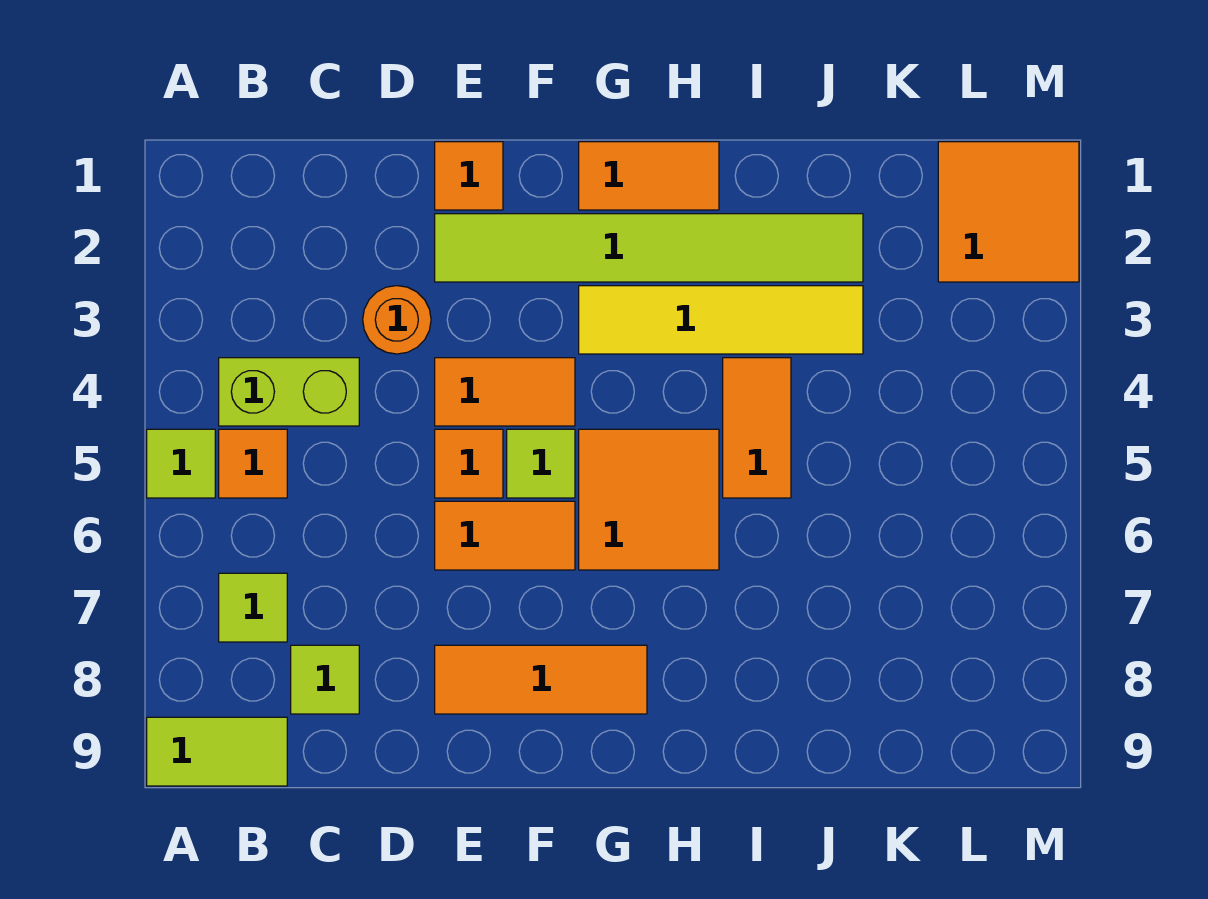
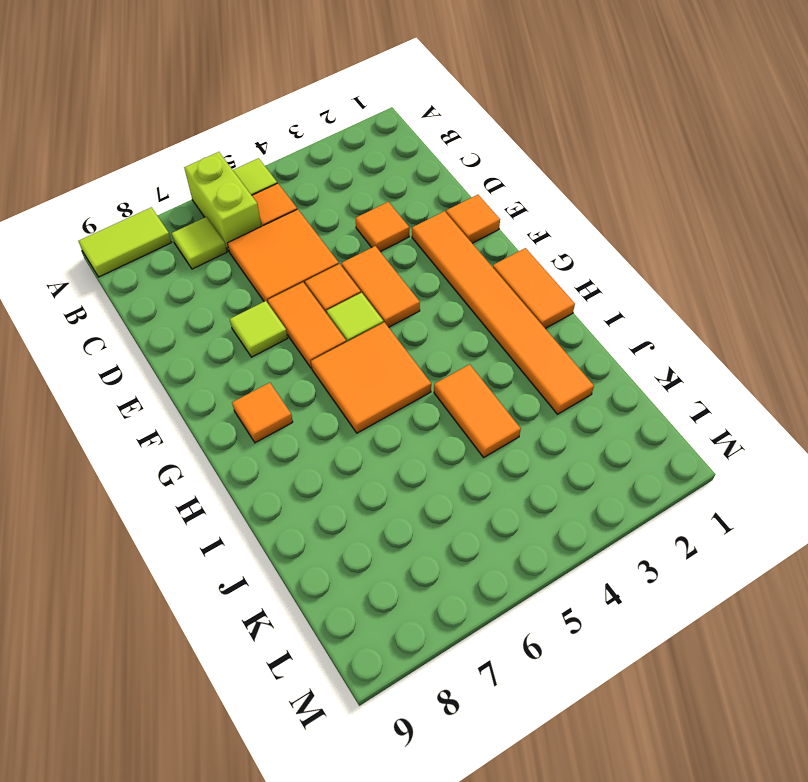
lime 1x2 tile [147,717,287,786] -> lime 1x2 tile turned to [78,207,172,277]
lime 1x2 brick [219,358,359,426] -> lime 1x2 brick moved to [184,152,261,251]
lime 1x1 tile [291,645,359,714] -> lime 1x1 tile moved to [230,301,288,357]
orange 1x1 round brick [363,286,431,354] -> orange 1x1 tile [356,202,409,252]
lime 1x6 tile [435,214,863,282] -> orange 1x6 tile [412,211,594,414]
orange 1x3 tile [435,645,647,714] -> orange 1x1 tile [232,383,293,443]
yellow 1x4 tile [579,286,863,354] -> none
orange 1x2 tile [723,358,791,498] -> orange 1x2 tile turned to [434,364,521,457]
orange 2x2 tile [938,142,1079,282] -> orange 2x2 tile moved to [228,209,339,303]

